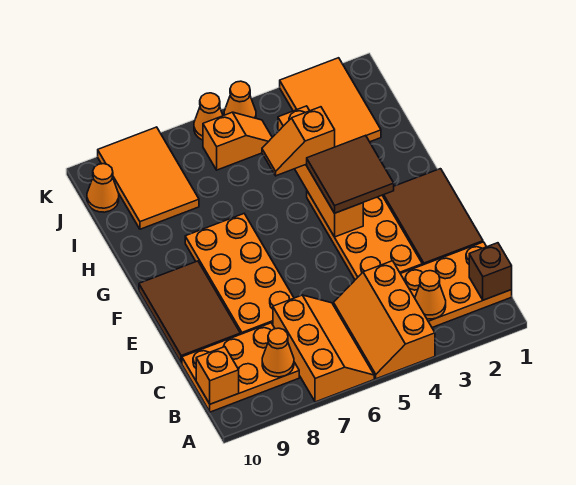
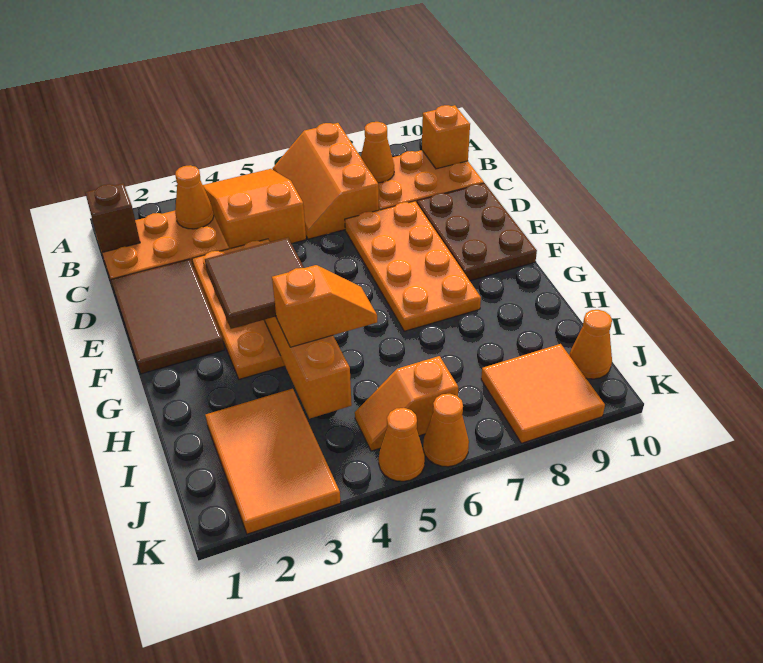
orange 2x3 slope [334,261,435,379] -> orange 2x3 slope turned to [203,169,306,249]
brown 2x3 tile [139,261,240,363] -> brown 2x3 plate [417,183,537,281]
orange 2x3 tile [98,127,199,229] -> orange 2x2 tile [481,344,605,443]

